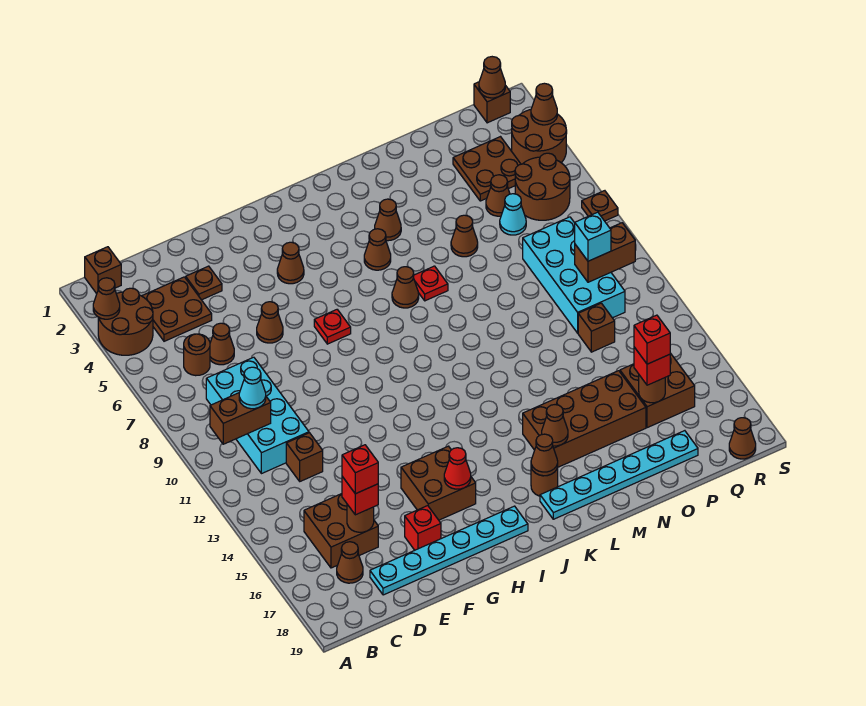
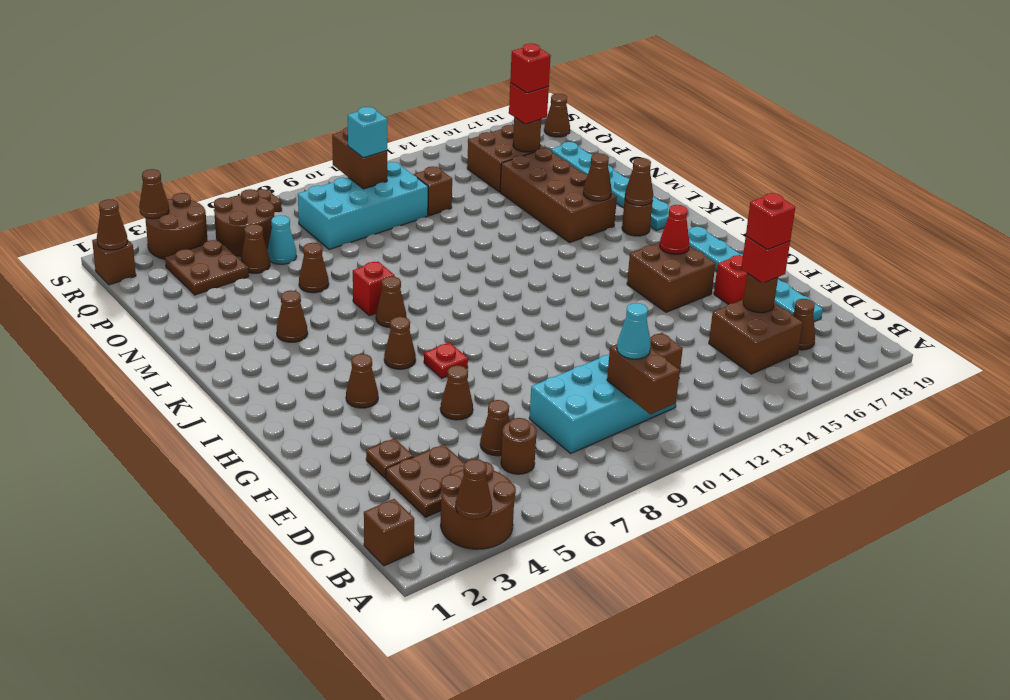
brown 1x1 cone [364,229,391,270] -> brown 1x1 cone moved to [384,317,416,369]
red 1x1 plate [414,266,448,301] -> red 1x1 brick [353,262,395,316]

